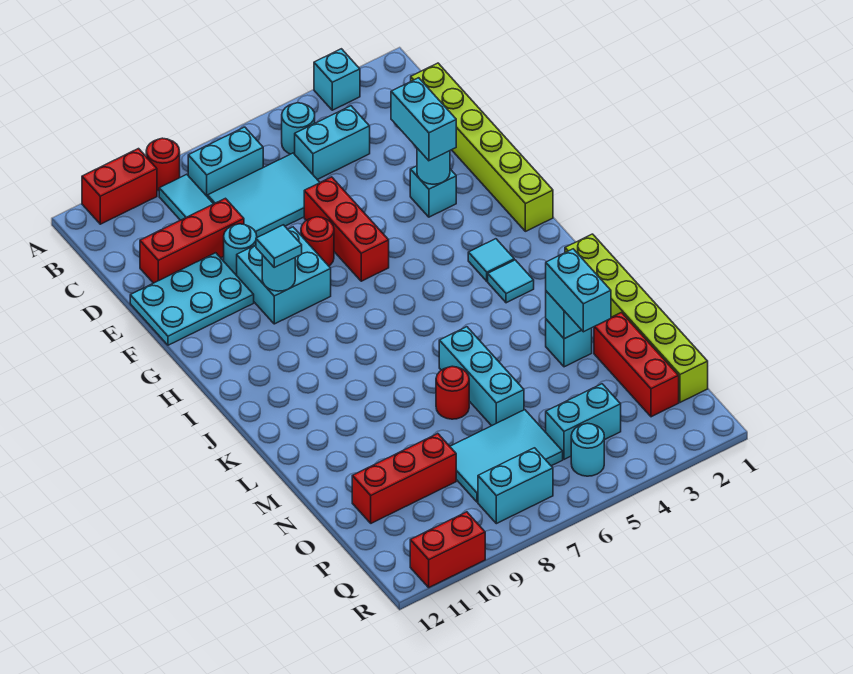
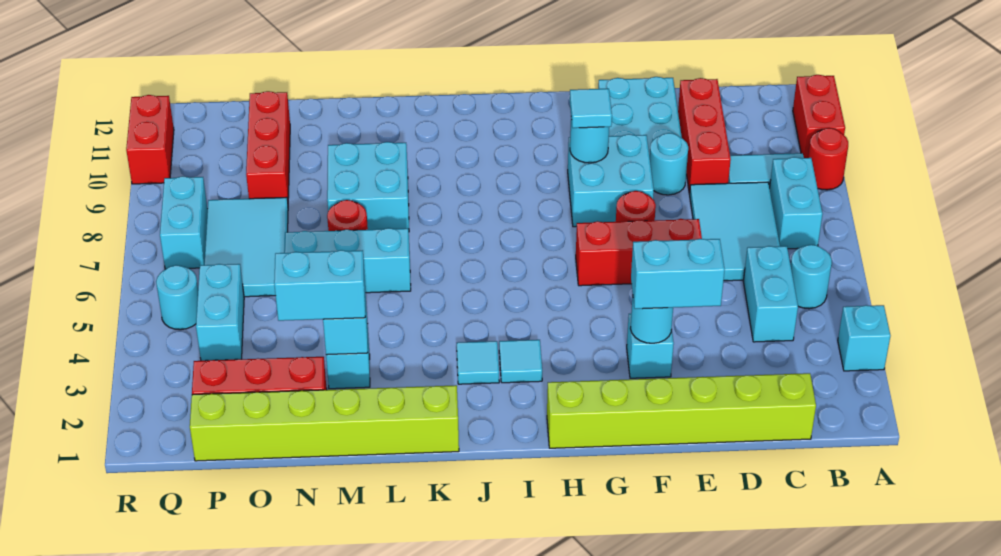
none -> cyan 2x2 brick [327,142,409,230]

